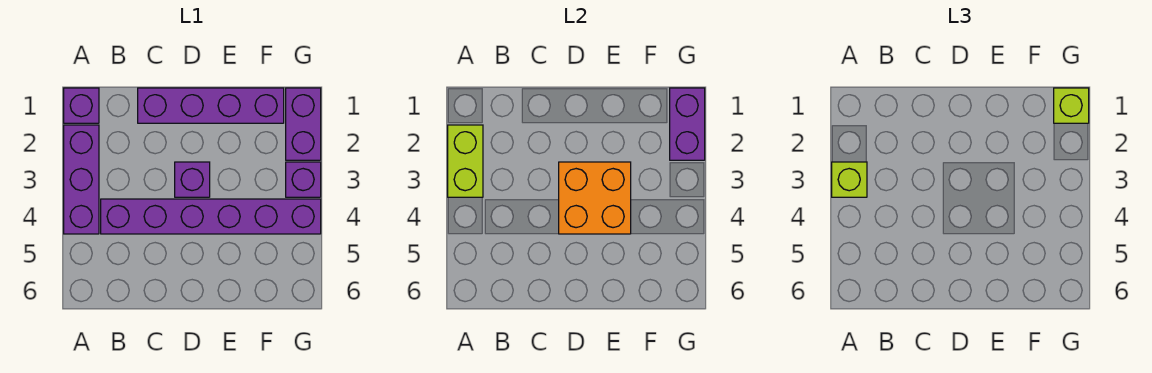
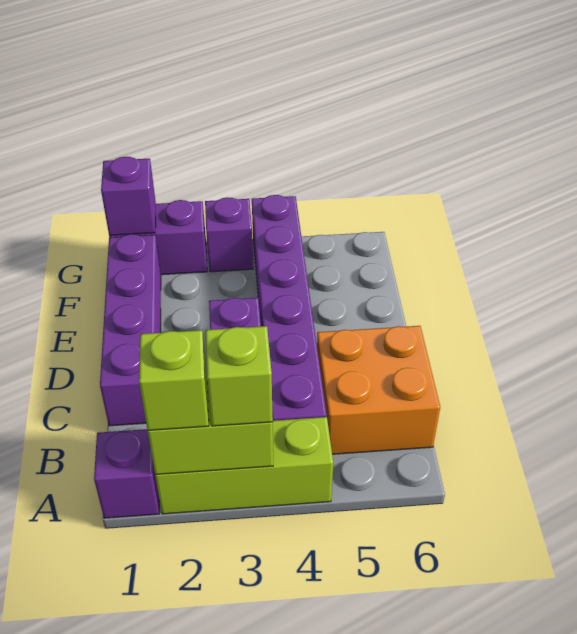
purple 1x3 brick [64,125,99,234] -> lime 1x3 brick [155,417,333,514]
orange 2x2 brick [559,162,631,234] -> orange 2x2 brick moved to [317,326,440,454]
purple 1x2 brick [670,88,705,160] -> purple 1x1 brick [101,157,156,236]
lime 1x1 brick [1054,88,1089,123] -> lime 1x1 brick moved to [139,330,209,430]

